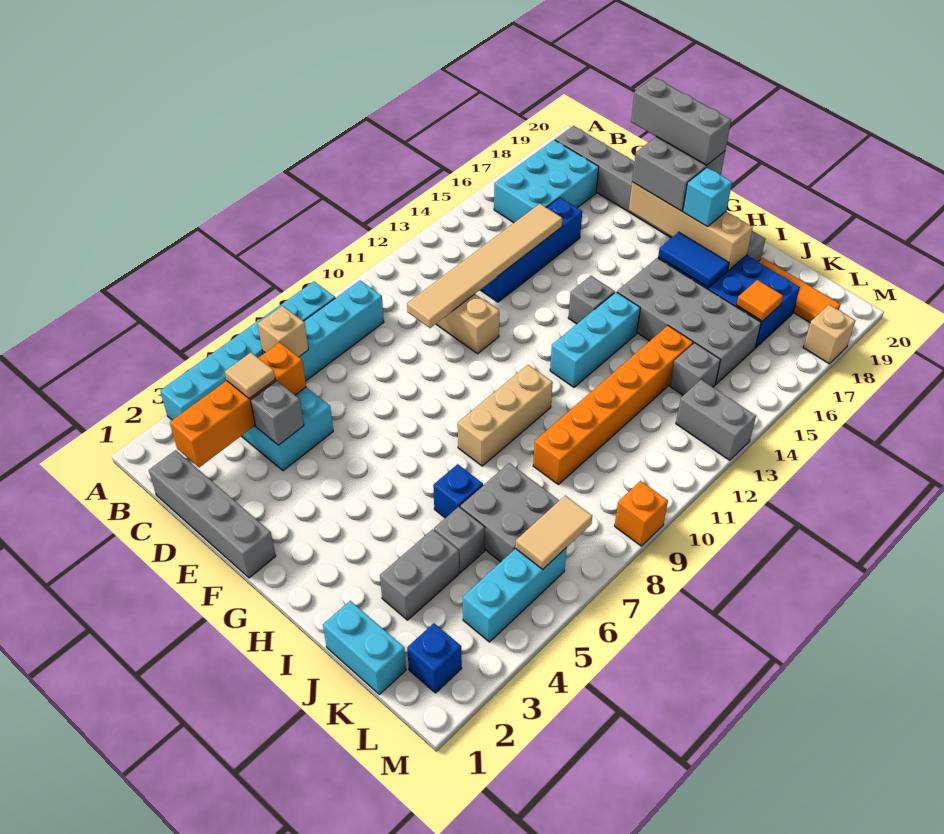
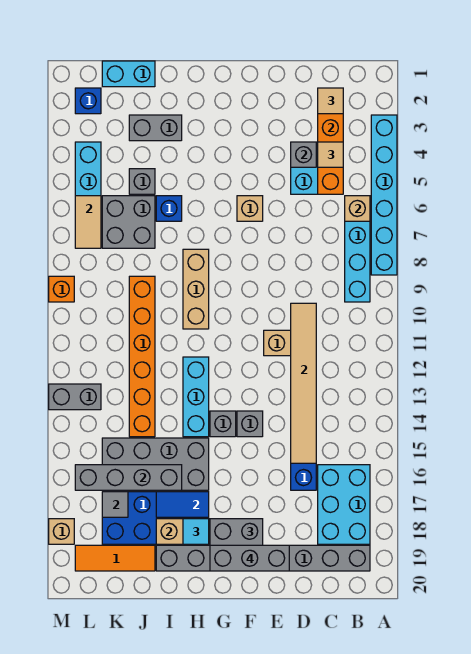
grey 1x4 brick [149,450,276,578] -> grey 1x4 brick moved to [75,465,182,490]
none -> tan 1x1 tile [318,88,343,114]
none -> tan 1x1 brick [237,196,263,221]
cyan 1x1 brick [683,168,732,227] -> cyan 1x1 tile [183,519,209,544]
grey 1x2 brick [380,529,459,620] -> grey 1x2 brick turned to [129,115,182,141]
grey 1x1 brick [670,343,721,395] -> grey 1x1 brick moved to [237,411,263,437]
orange 1x1 tile [737,280,783,321] -> grey 1x1 tile [102,492,128,517]

